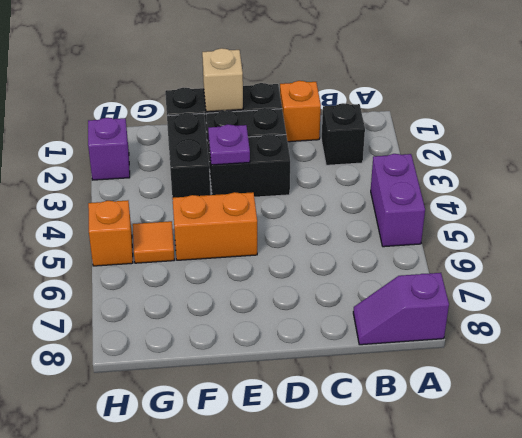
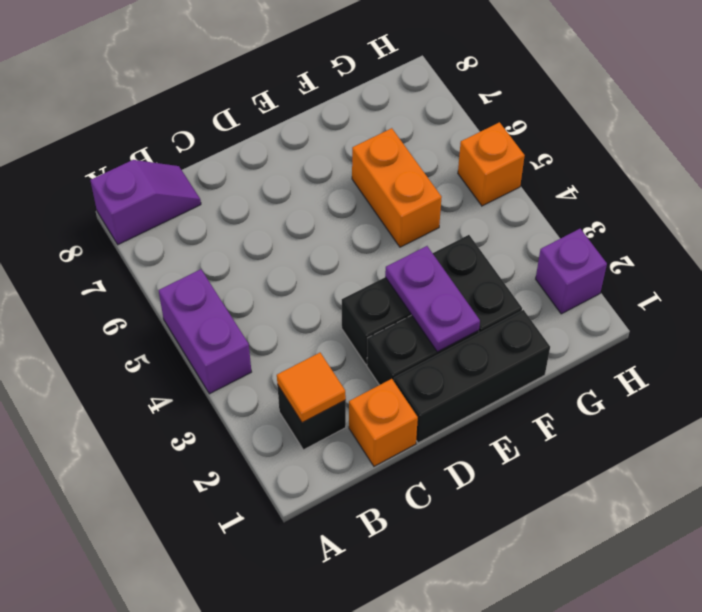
tan 1x1 brick [202,48,243,112] -> none
purple 1x1 plate [208,124,250,165] -> purple 1x2 plate [385,246,480,352]
orange 1x2 brick [172,192,257,260] -> orange 1x2 brick turned to [352,128,442,247]
orange 1x1 tile [133,221,174,263] -> orange 1x1 tile moved to [277,353,346,423]

